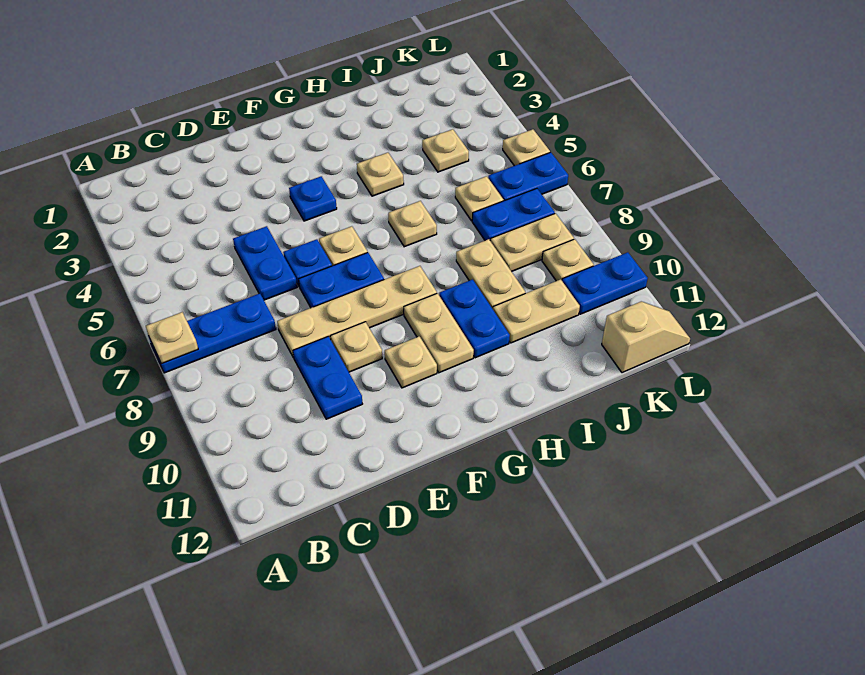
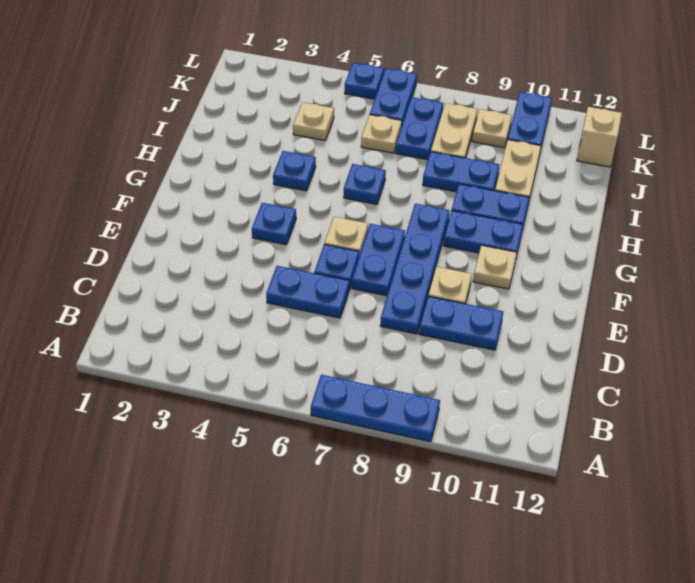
blue 1x3 plate [149,294,276,373] -> blue 1x3 plate turned to [311,375,440,442]
tan 1x1 plate [146,312,198,364] -> none
tan 1x4 plate [277,266,437,358] -> blue 1x4 plate [380,204,450,334]
tan 1x2 plate [404,293,474,373] -> blue 1x2 plate [443,211,523,256]
tan 1x1 plate [357,153,404,196] -> blue 1x1 plate [273,151,316,191]
tan 1x1 plate [388,201,437,247] -> blue 1x1 plate [344,164,386,204]
tan 1x2 plate [456,239,525,309] -> blue 1x2 plate [423,152,499,192]
tan 1x1 plate [503,129,550,166] -> blue 1x1 plate [345,63,384,99]

